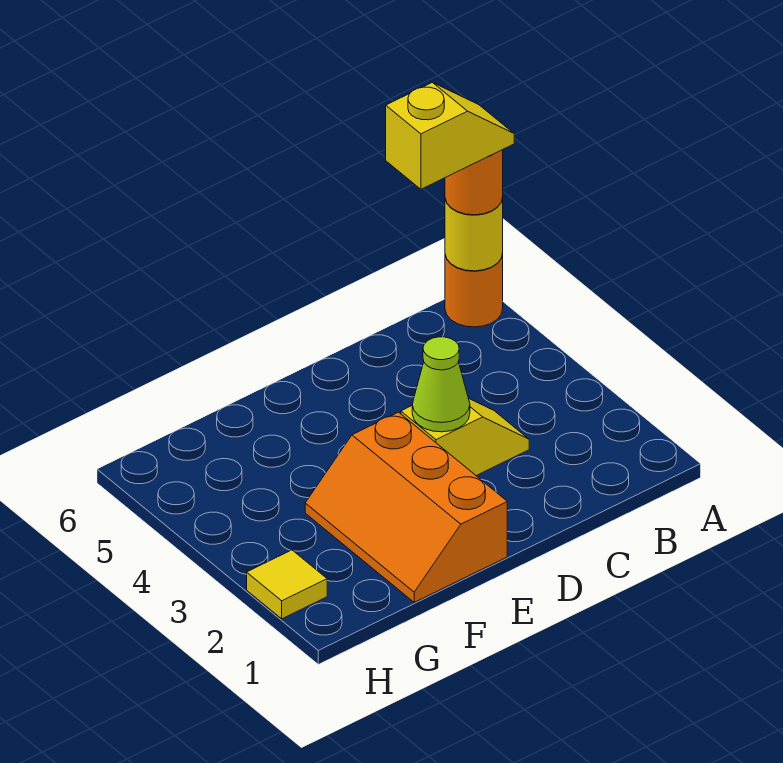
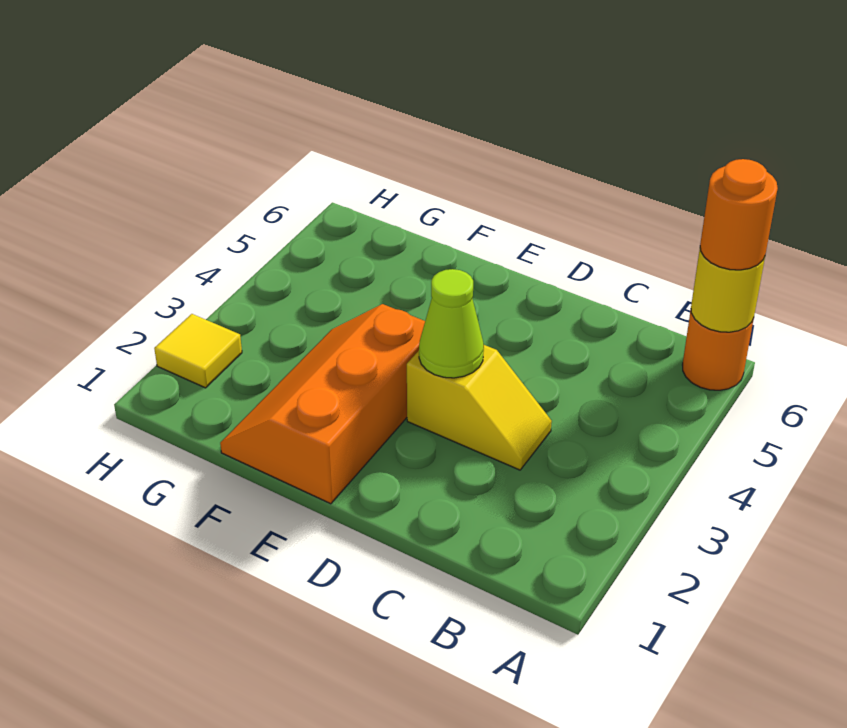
yellow 1x2 slope [386,83,514,189] -> none

